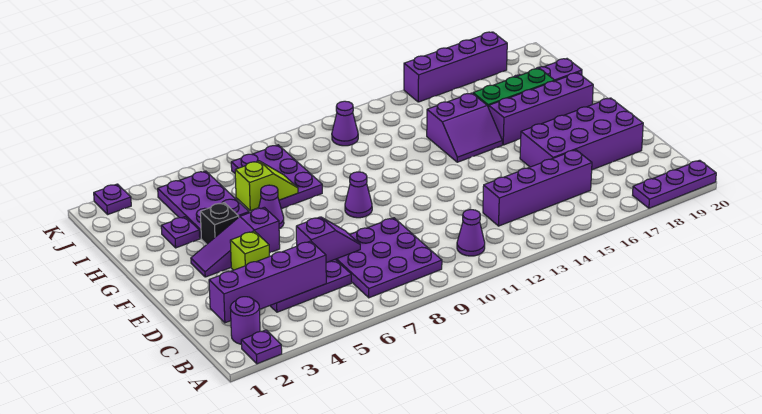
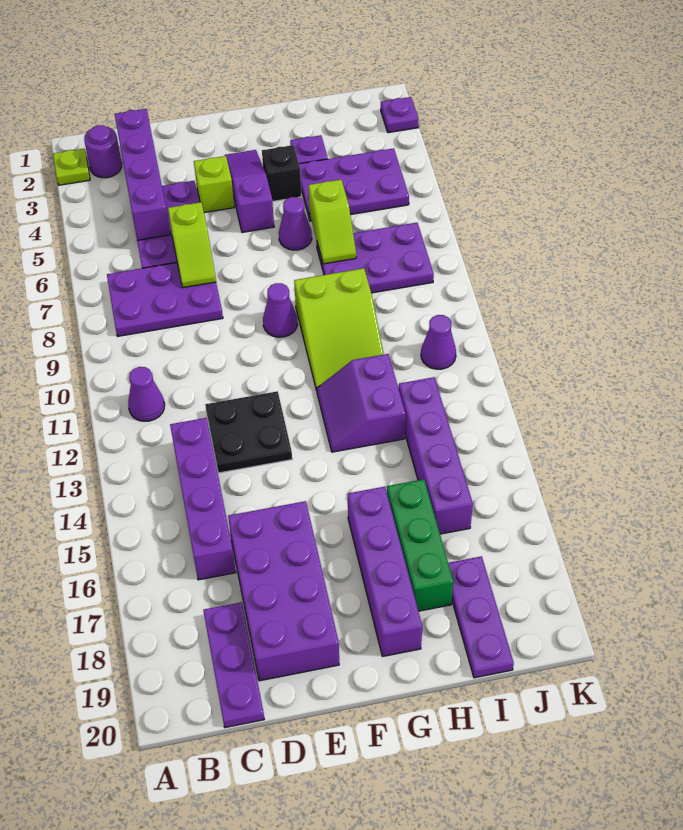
purple 1x1 plate [241,330,282,364] -> lime 1x1 plate [53,149,90,185]
purple 1x3 plate [633,160,716,208] -> purple 1x3 plate moved to [203,602,264,728]
purple 3x3 plate [336,218,442,298] -> purple 2x3 plate [107,263,223,336]
purple 1x2 slope [296,217,360,263] -> lime 1x2 slope [168,202,216,288]
none -> black 2x2 plate [205,391,292,473]
none -> lime 2x3 slope [294,268,384,391]
purple 2x2 slope [427,93,502,162] -> purple 2x2 slope moved to [317,354,406,452]
purple 1x4 brick [404,32,507,102] -> purple 1x4 brick moved to [399,377,473,534]

